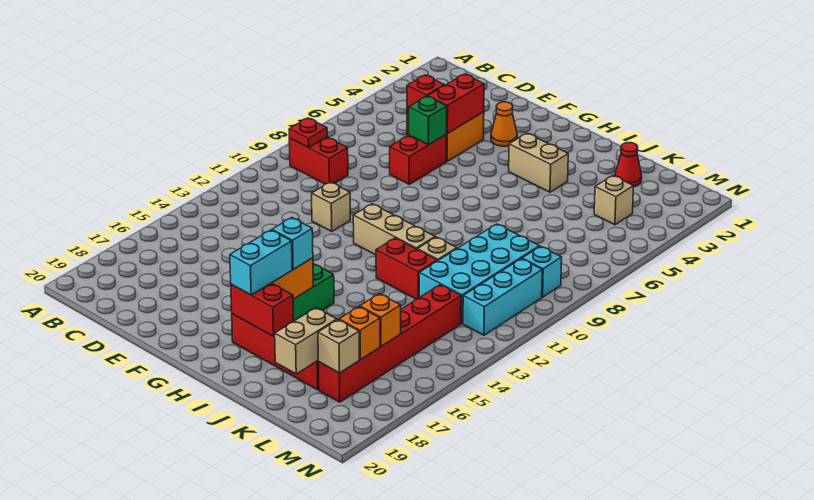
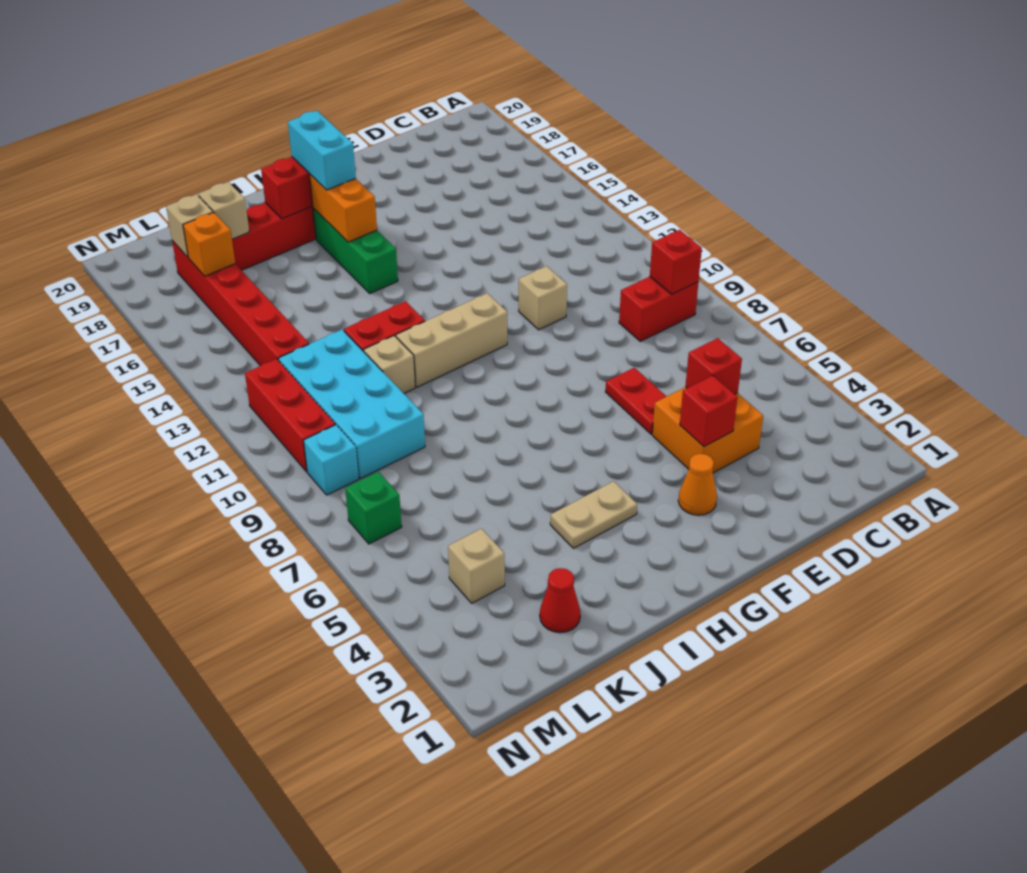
red 1x1 plate [289,118,327,148] -> red 1x1 brick [650,230,702,294]
red 1x2 brick [428,74,484,134] -> red 1x1 brick [680,375,737,447]
red 1x2 brick [390,135,446,184] -> red 1x2 plate [606,368,667,434]
green 1x1 brick [409,96,447,145] -> green 1x1 brick moved to [345,472,402,544]
tan 1x2 brick [509,133,568,192] -> tan 1x2 plate [550,481,637,548]
cyan 1x1 brick [272,218,313,269] -> none
tan 1x2 brick [275,308,337,374] -> tan 1x1 brick [198,182,249,239]
orange 1x1 brick [360,294,401,346] -> none
cyan 1x3 brick [463,259,542,335] -> red 1x3 brick [245,359,335,472]

